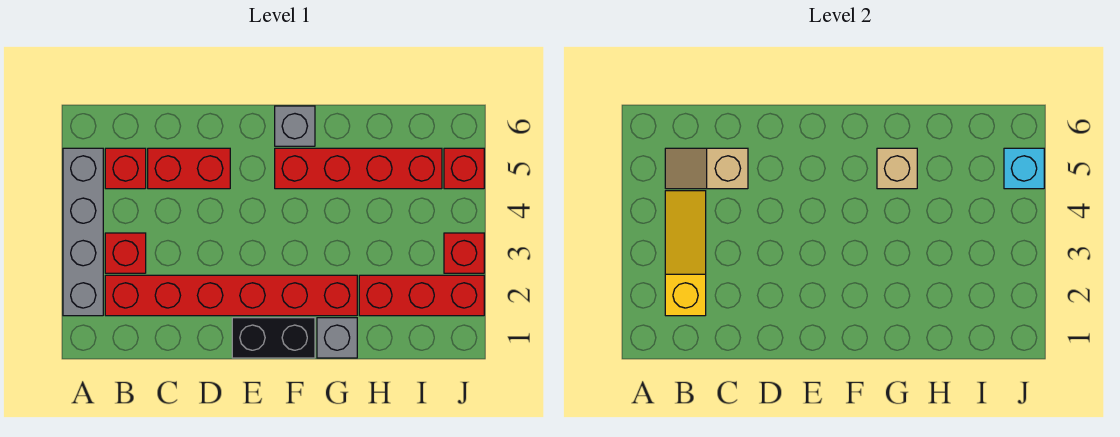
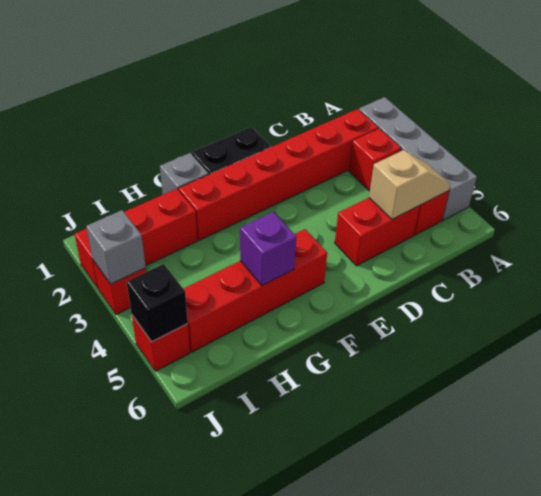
yellow 1x3 slope [665,191,706,316] -> none
grey 1x1 brick [275,106,315,146] -> grey 1x1 brick moved to [86,210,146,284]
tan 1x1 brick [877,148,917,189] -> purple 1x1 brick [240,212,296,286]
cyan 1x1 brick [1004,148,1044,189] -> black 1x1 brick [127,264,188,342]

